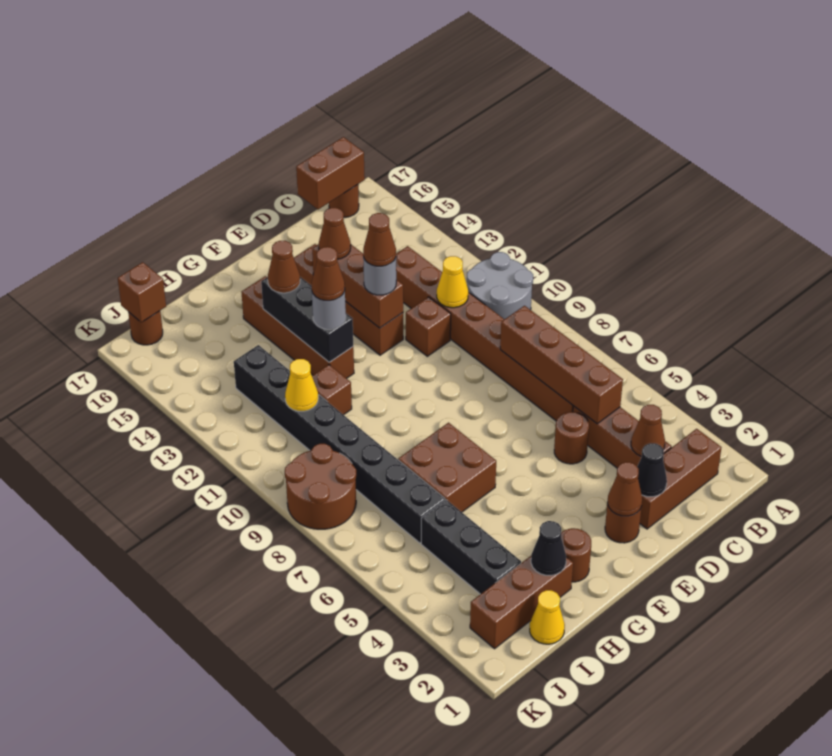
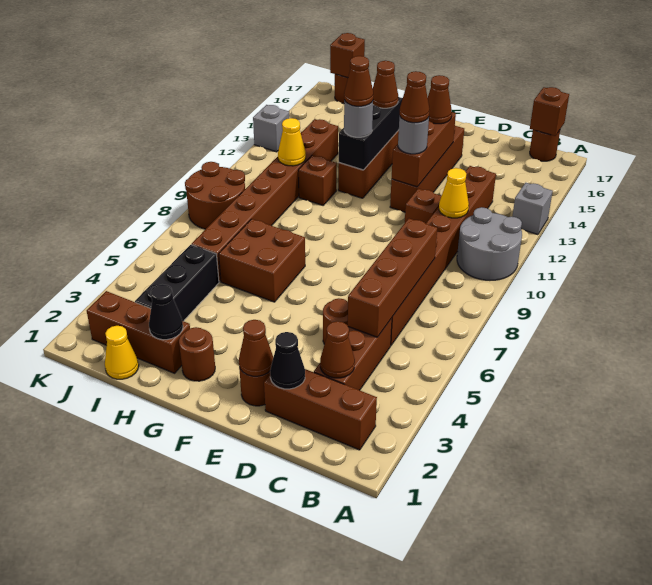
none -> grey 1x1 brick [512,183,553,235]
brown 1x2 brick [296,137,365,209] -> brown 1x1 brick [530,87,569,136]
black 1x8 brick [234,345,445,543] -> brown 1x8 brick [192,119,338,282]
none -> grey 1x1 brick [253,105,289,152]

